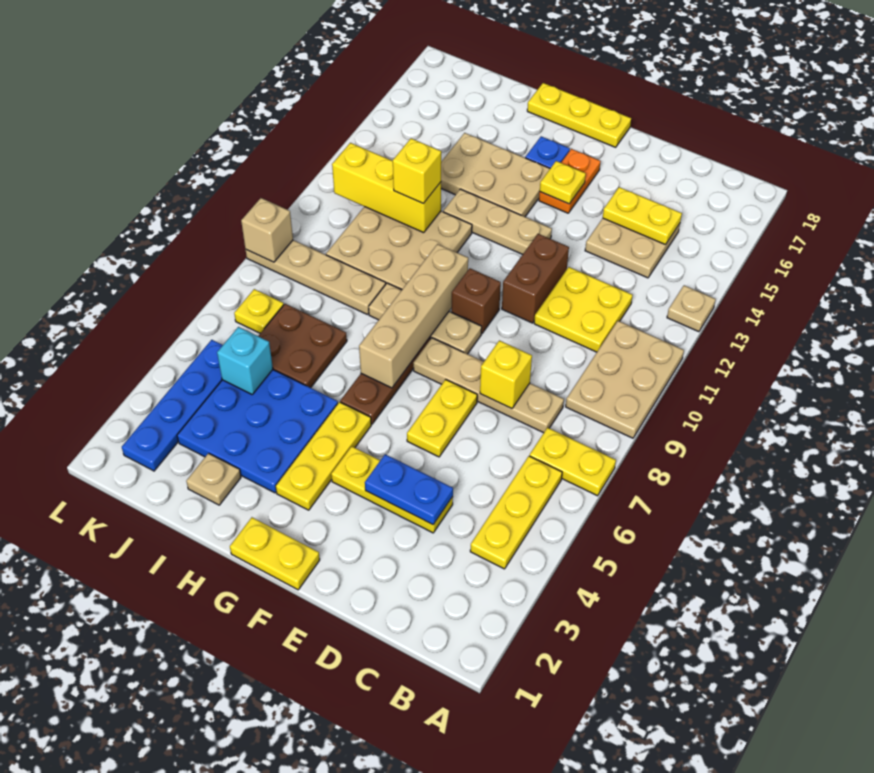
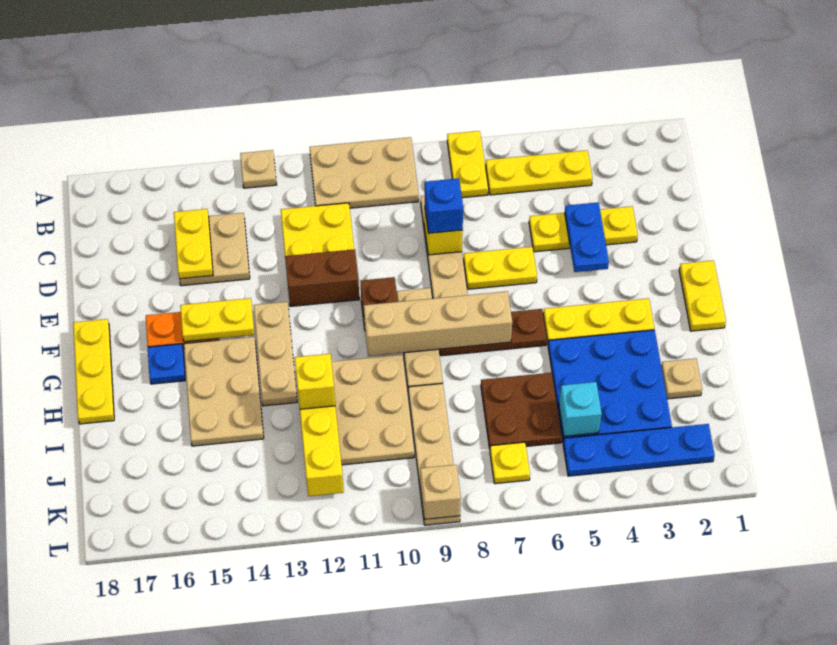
yellow 1x3 plate [331,446,453,533] -> yellow 1x3 plate turned to [529,206,638,252]
none -> blue 1x1 brick [425,178,463,233]
yellow 1x1 plate [540,161,586,204] -> yellow 1x2 plate [180,298,254,342]

